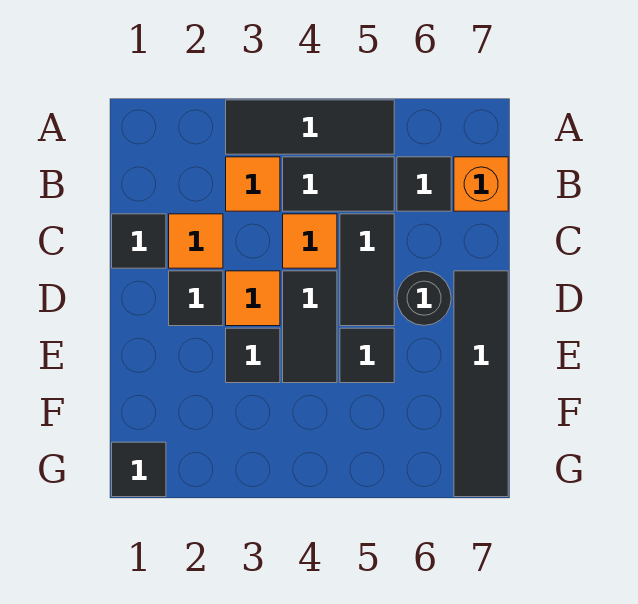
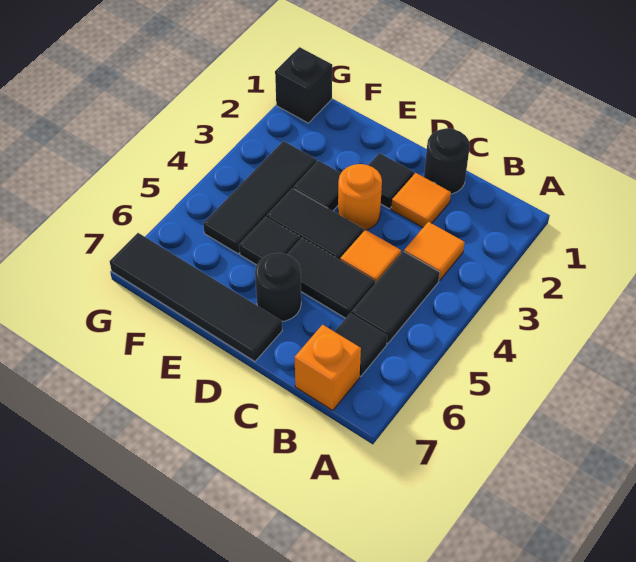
black 1x3 tile [226,100,394,154] -> black 1x3 tile moved to [203,141,317,254]
black 1x1 tile [112,214,166,268] -> black 1x1 round brick [424,128,470,194]
orange 1x1 tile [226,271,280,326] -> orange 1x1 round brick [338,164,382,230]
black 1x1 tile [112,442,166,497] -> black 1x1 brick [275,47,332,123]

